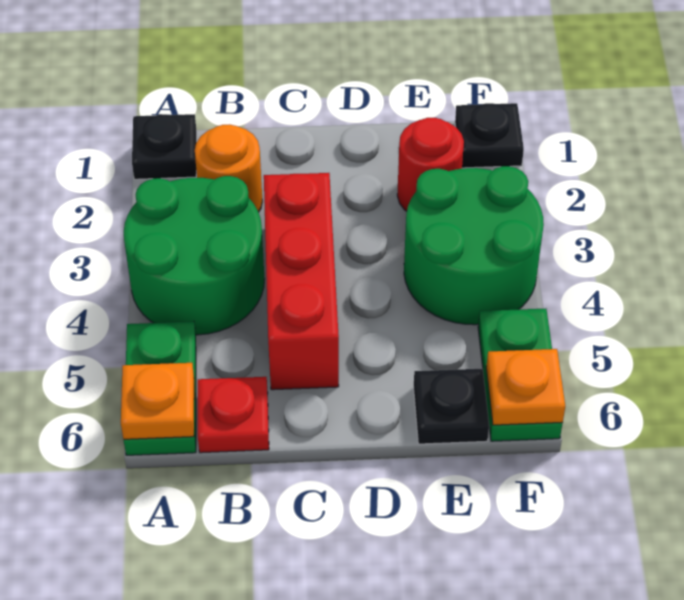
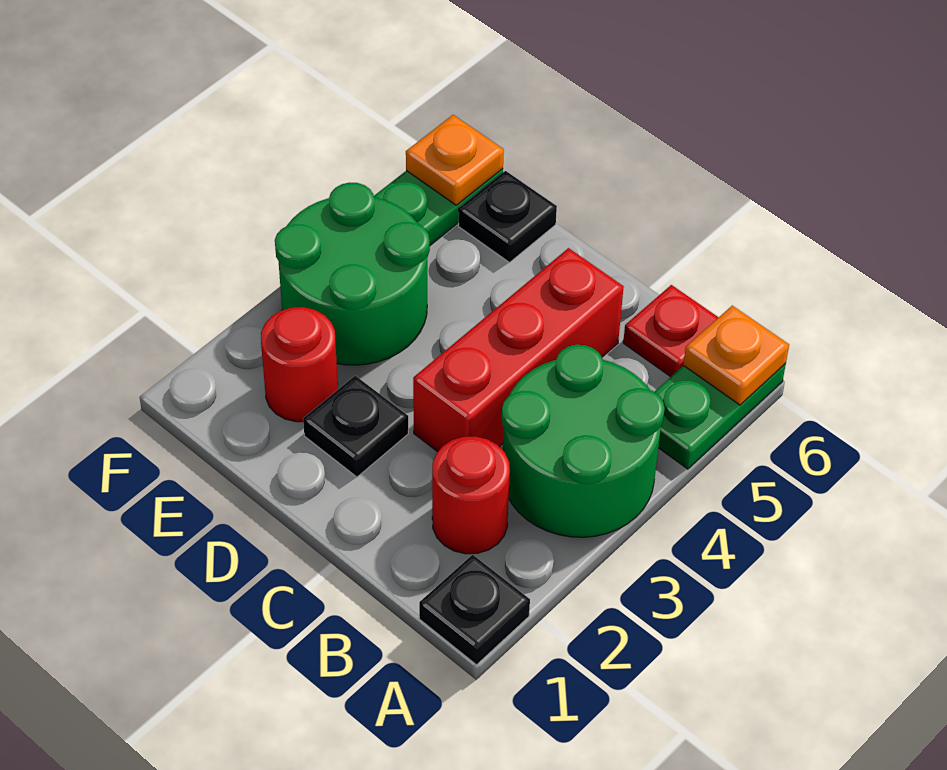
orange 1x1 round brick [195,124,262,212] -> red 1x1 round brick [432,437,510,554]
black 1x1 plate [455,103,524,168] -> black 1x1 plate moved to [303,376,408,477]

